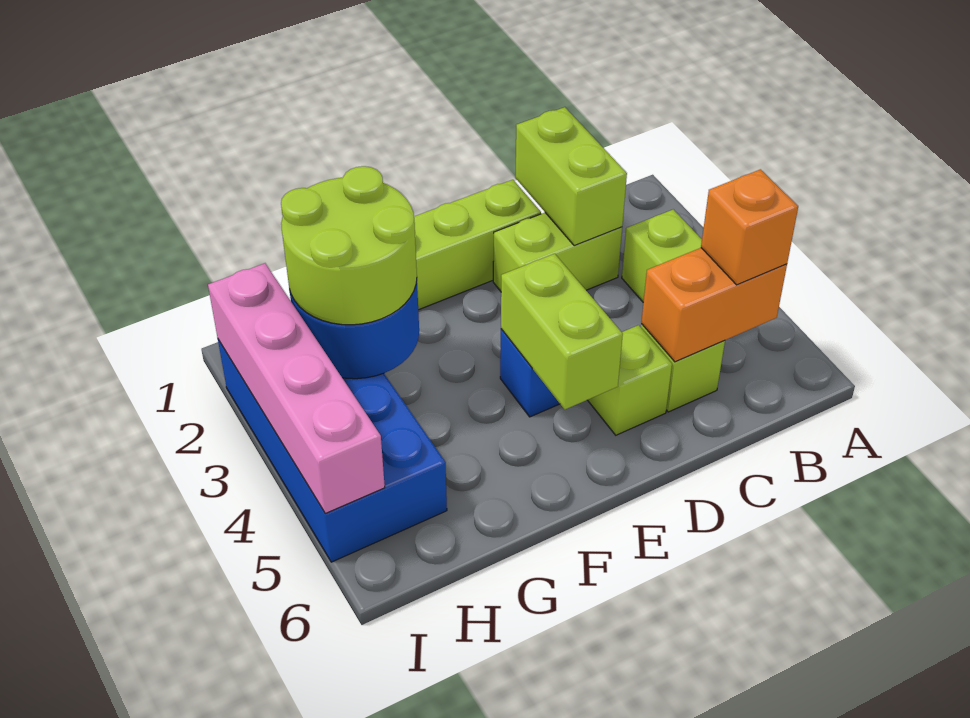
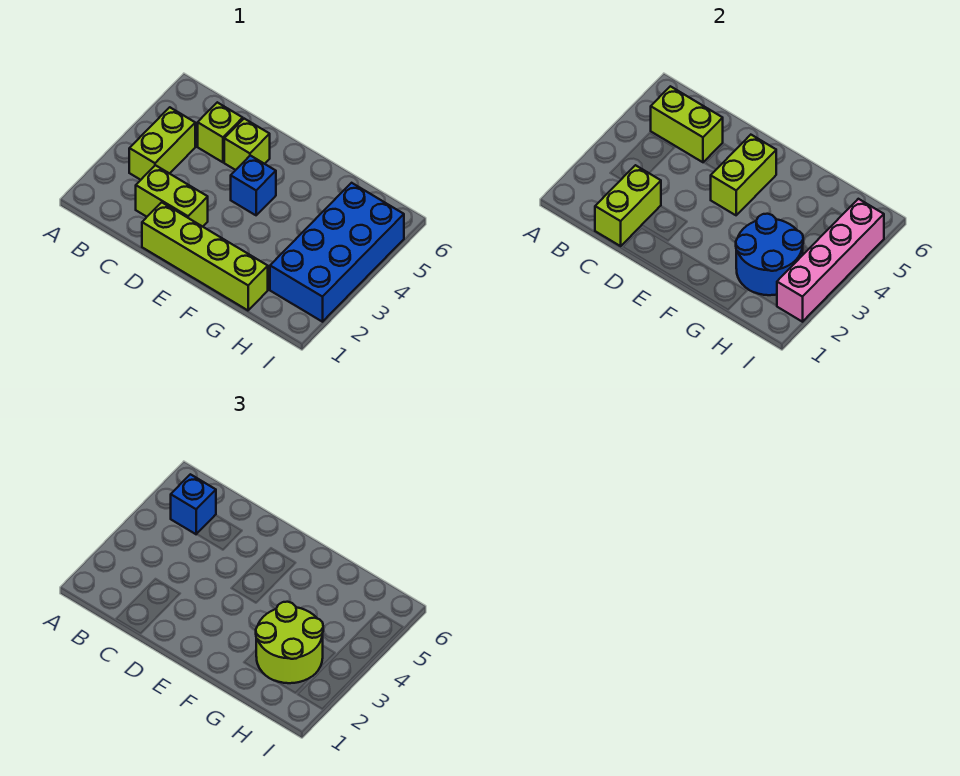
orange 1x2 brick [641,248,787,362] -> lime 1x2 brick [651,86,723,162]
orange 1x1 brick [701,169,798,285] -> blue 1x1 brick [171,474,216,534]

